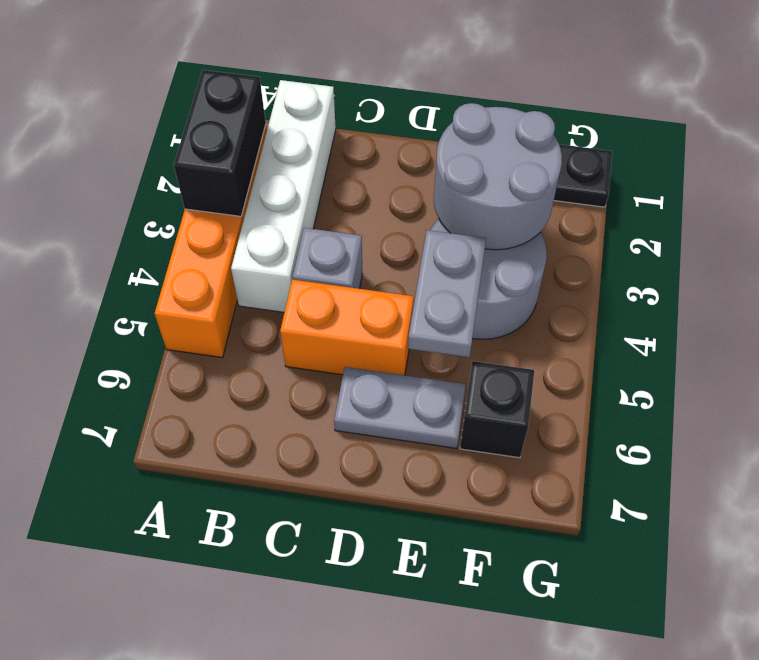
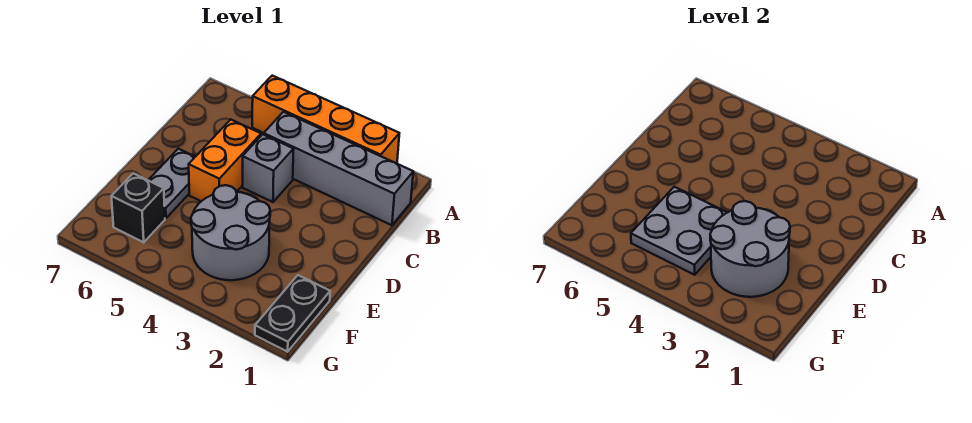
black 1x2 brick [174,70,266,216] -> none
white 1x4 brick [231,80,336,312] -> grey 1x4 brick [264,112,413,225]
grey 1x2 plate [408,230,486,357] -> grey 2x2 plate [631,187,727,275]

